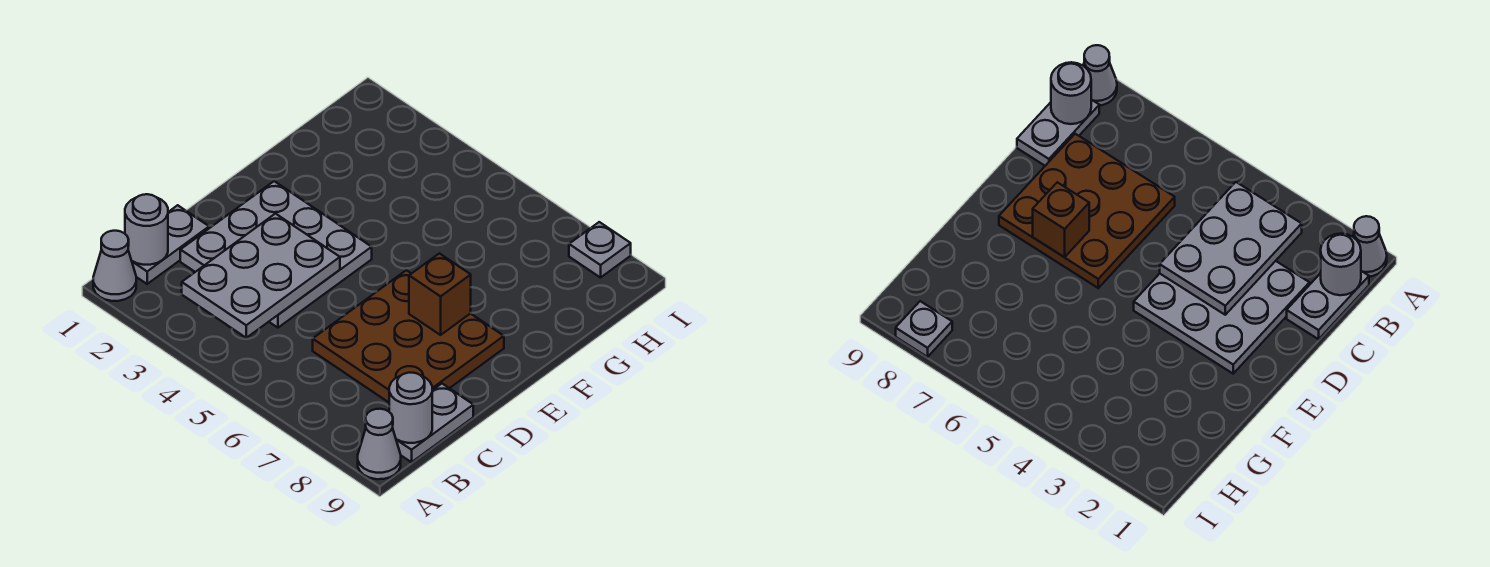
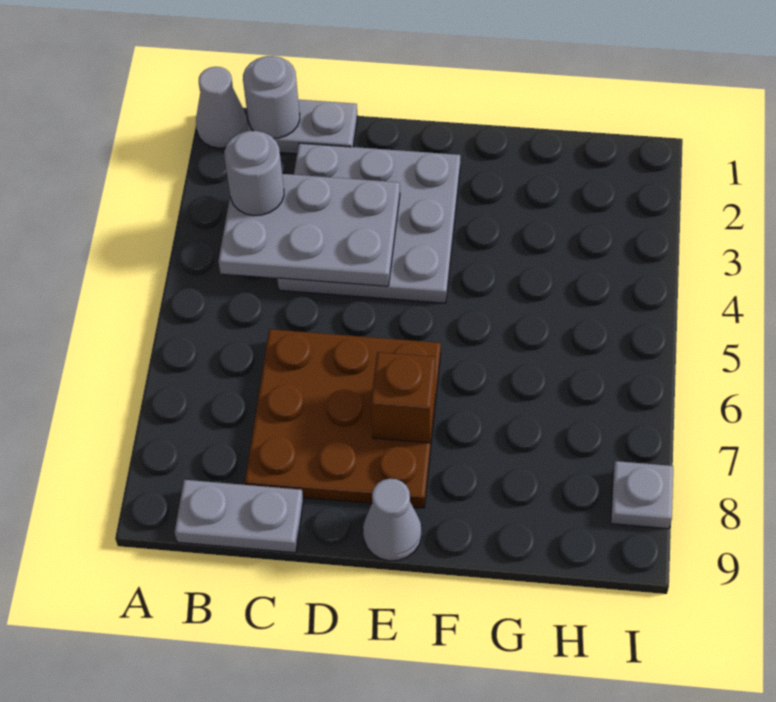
grey 1x1 cone [358,409,401,479] -> grey 1x1 cone moved to [363,479,422,561]
grey 1x1 round brick [389,373,432,443] -> grey 1x1 round brick moved to [224,131,284,216]

